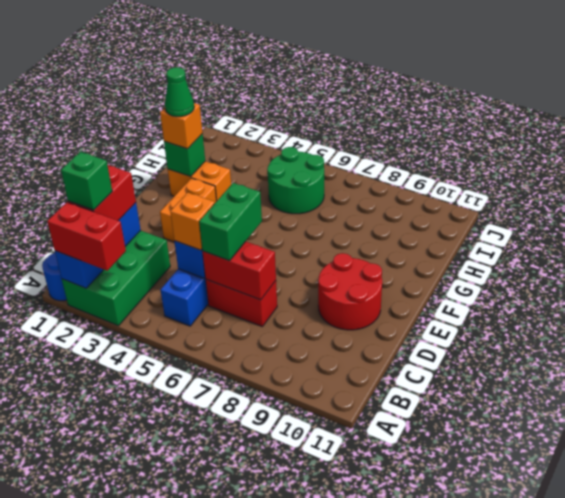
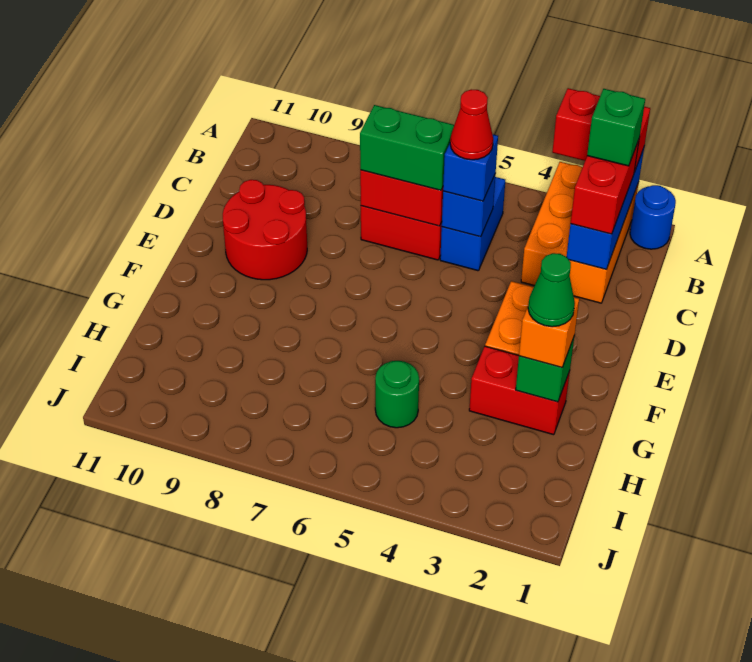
green 2x3 brick [62,231,170,326] -> orange 2x3 brick [521,162,639,303]
orange 1x1 brick [170,192,215,250] -> blue 1x1 brick [443,135,498,201]
none -> red 1x1 cone [450,89,493,160]
green 1x2 brick [199,183,262,261] -> green 1x2 brick turned to [360,105,454,190]
orange 1x2 brick [168,161,231,201] -> red 1x2 brick [469,346,570,435]
green 2x2 round brick [267,147,324,214] -> green 1x1 round brick [375,361,419,428]

